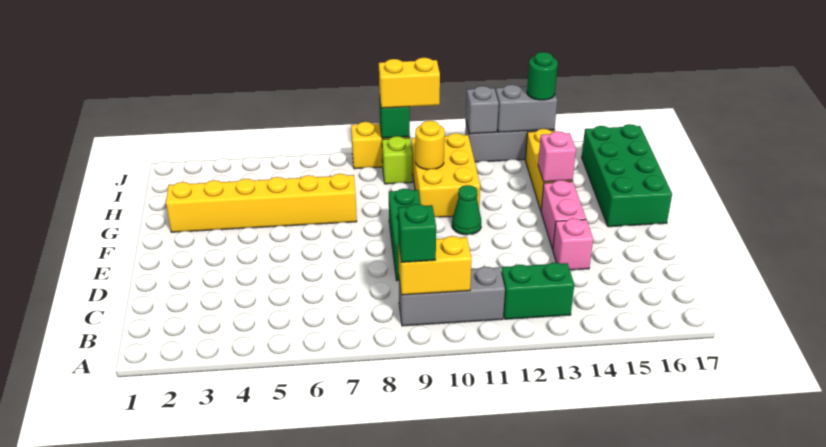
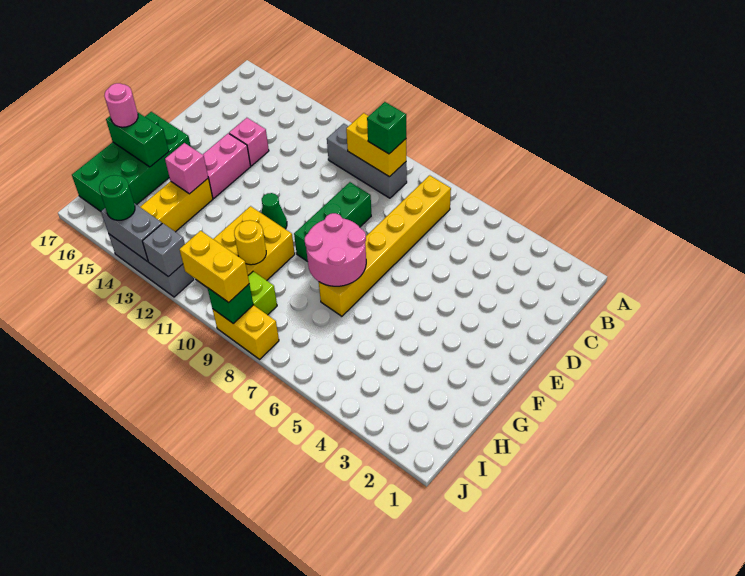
green 1x2 brick [501,262,574,319] -> green 1x2 brick moved to [106,112,169,167]
none -> pink 2x2 round brick [305,213,366,286]
yellow 1x6 brick [166,174,357,232] -> yellow 1x6 brick turned to [319,175,451,316]
none -> pink 1x1 round brick [104,83,138,127]

